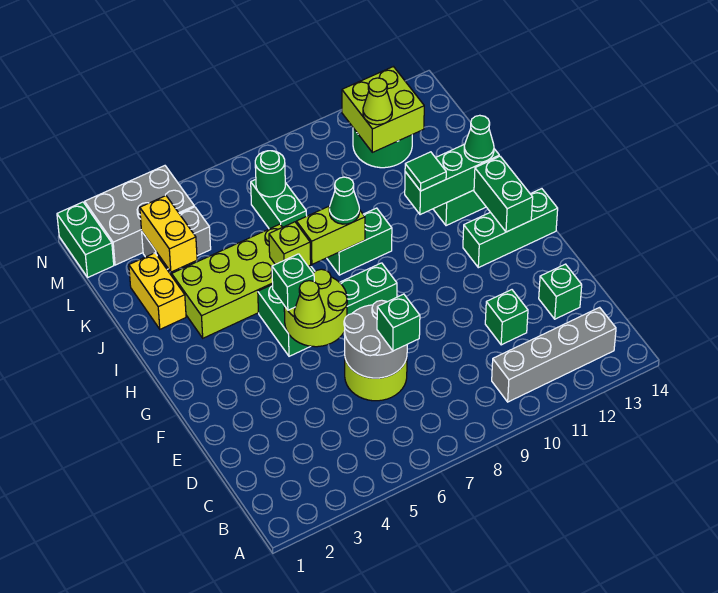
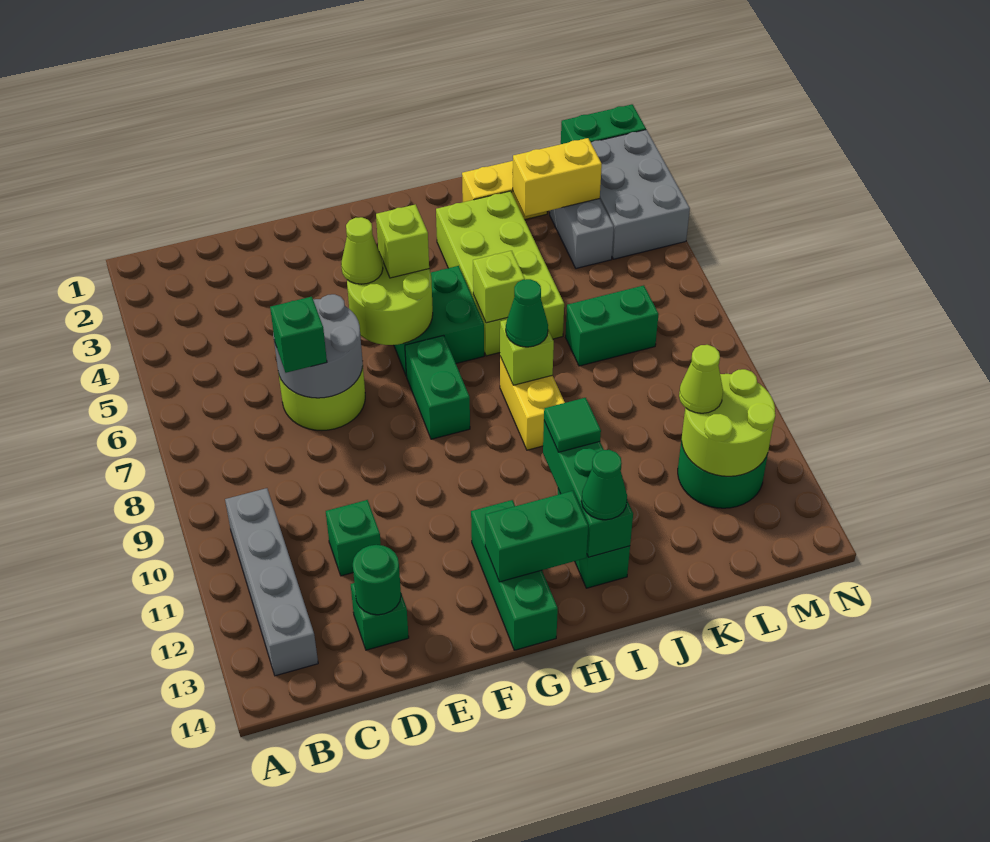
green 1x1 brick [272,254,314,310] -> lime 1x1 brick [376,204,429,278]
lime 1x2 brick [296,206,365,264] -> lime 1x1 brick [500,320,554,385]
green 1x2 brick [327,208,392,275] -> yellow 1x2 brick [500,357,565,450]
green 1x1 round brick [255,151,285,197] -> green 1x1 round brick moved to [353,545,401,615]
lime 2x2 brick [342,67,424,152] -> lime 2x2 round brick [682,369,775,476]

